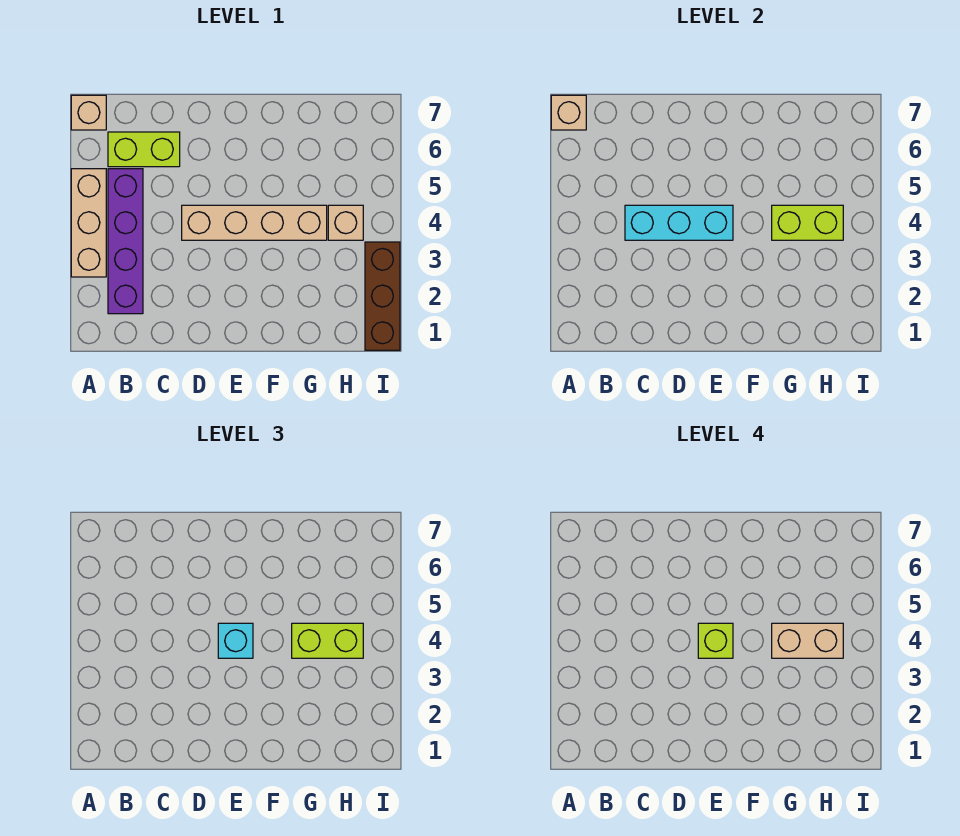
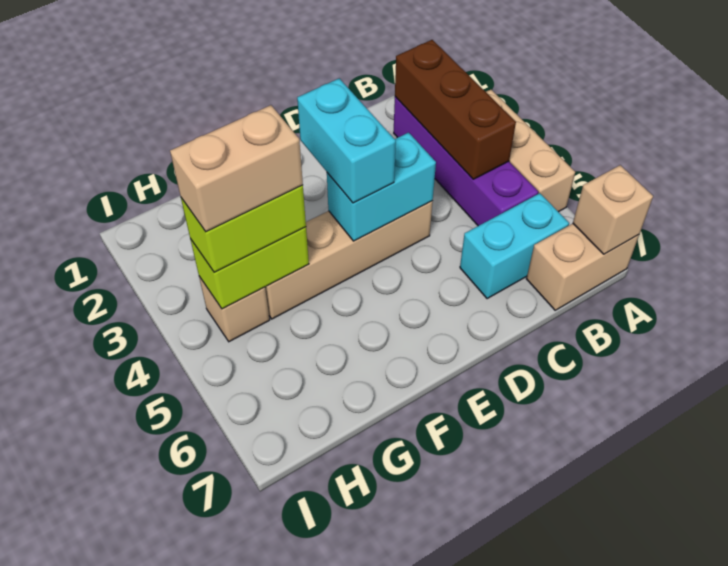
tan 1x1 brick [71,95,106,130] -> tan 1x2 brick [526,224,639,310]
lime 1x2 brick [108,132,180,167] -> cyan 1x2 brick [460,193,569,299]
cyan 1x3 brick [625,205,733,240] -> cyan 1x2 brick [327,133,436,241]
cyan 1x1 brick [218,623,253,658] -> cyan 1x2 brick [297,78,396,203]
lime 1x1 brick [698,623,733,658] -> none
brown 1x3 brick [365,242,400,350] -> brown 1x3 brick moved to [395,40,516,179]

